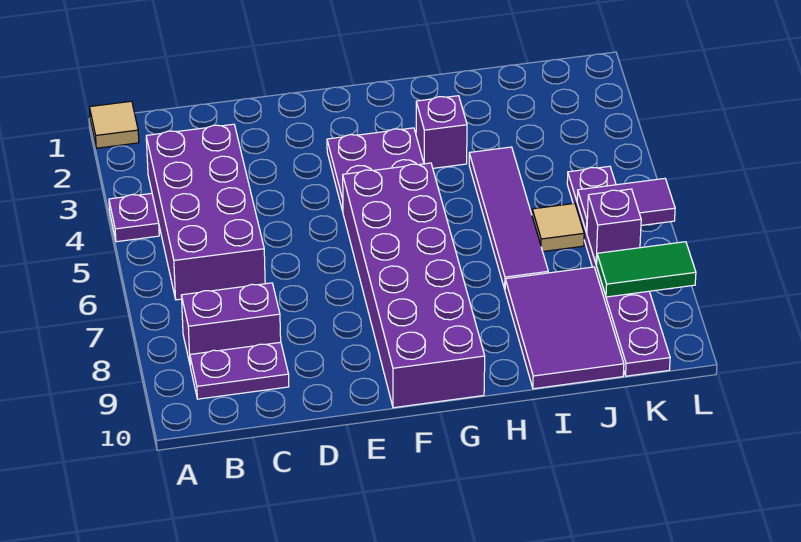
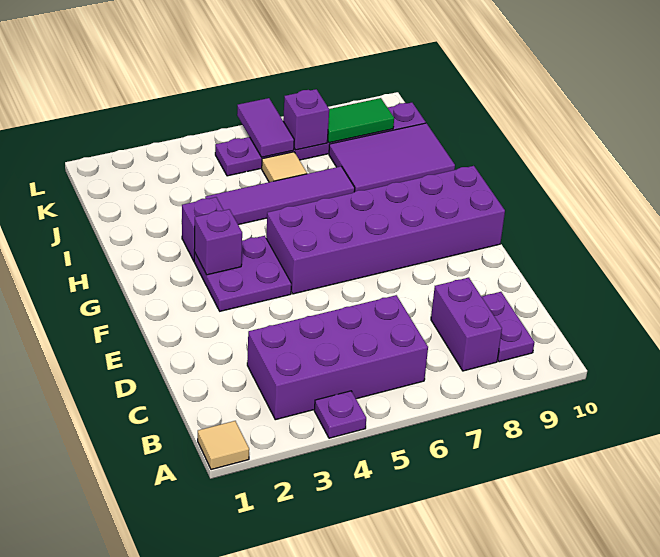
none -> purple 1x1 brick [194,209,242,275]
green 1x2 tile [596,242,696,297] -> green 1x2 tile turned to [327,98,394,143]

